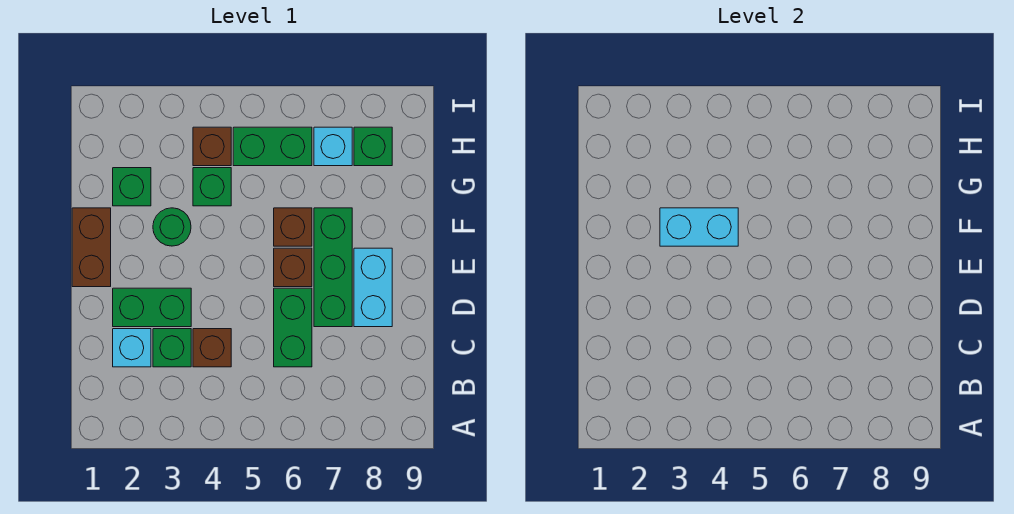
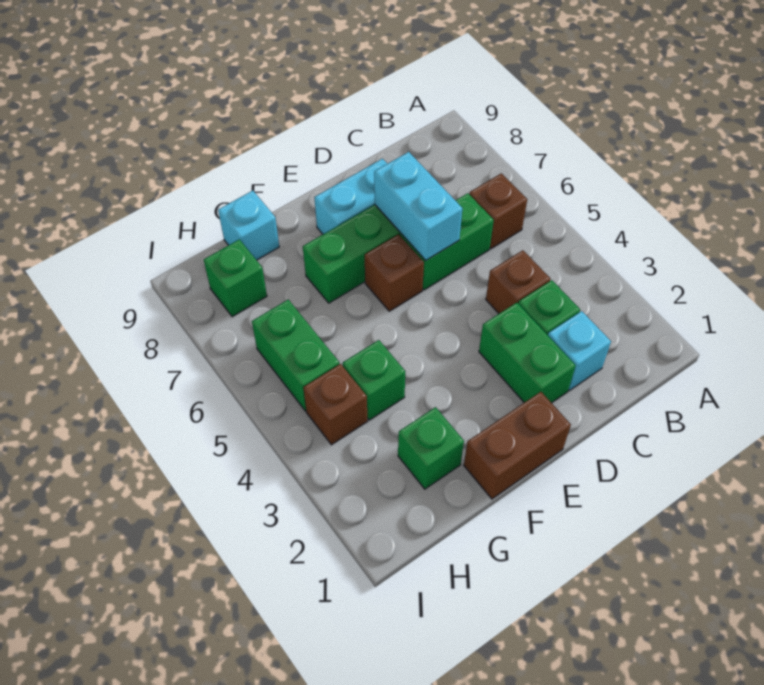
green 1x1 round brick [153,208,191,246] -> none
cyan 1x2 brick [660,208,738,246] -> cyan 1x2 brick moved to [374,152,463,260]
brown 1x1 brick [274,208,312,246] -> brown 1x1 brick moved to [469,173,527,249]
cyan 1x1 brick [314,127,352,166] -> cyan 1x1 brick moved to [218,191,279,260]

